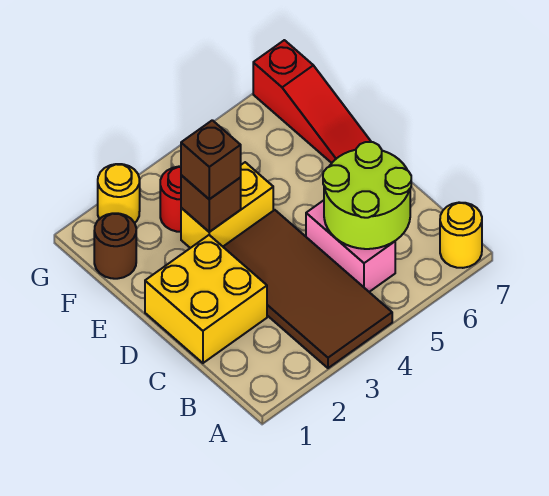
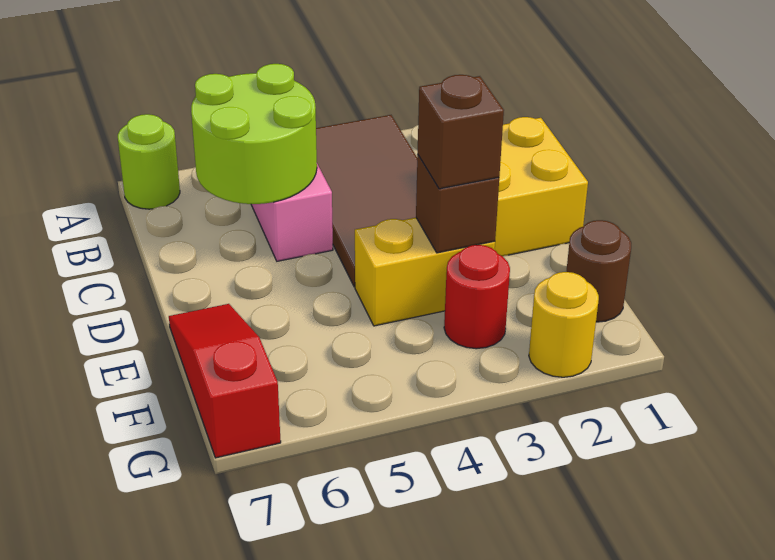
yellow 1x1 round brick [440,202,482,268] -> lime 1x1 round brick [118,114,180,209]

